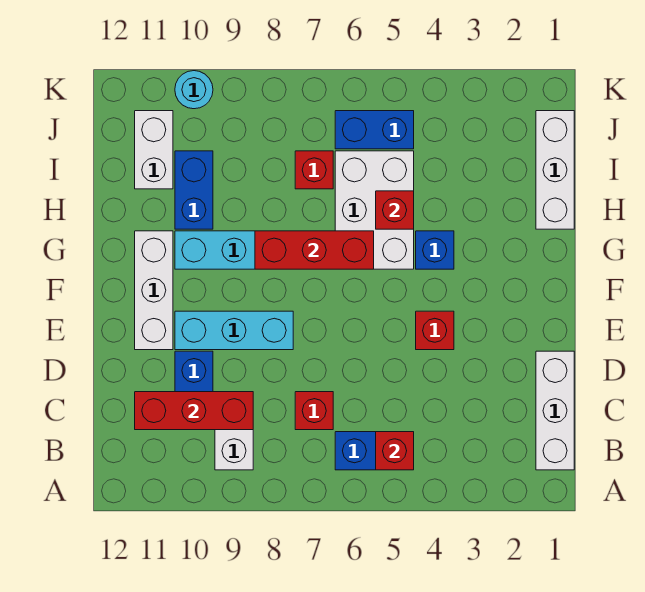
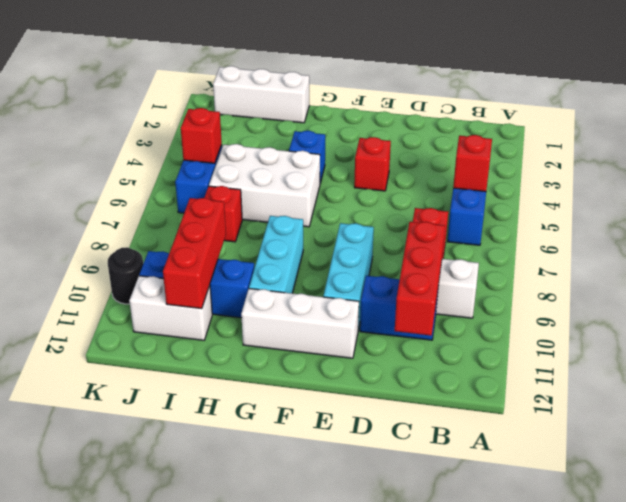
white 1x3 brick [536,351,574,470] -> none
red 1x3 brick [255,231,374,269] -> red 1x3 brick moved to [163,198,226,309]
red 1x1 brick [376,191,414,229] -> red 1x1 brick moved to [181,108,222,163]
blue 1x2 brick [175,151,213,229] -> blue 1x3 brick [139,251,254,318]
cyan 1x1 round brick [175,71,213,109] -> black 1x1 round brick [108,247,143,304]

